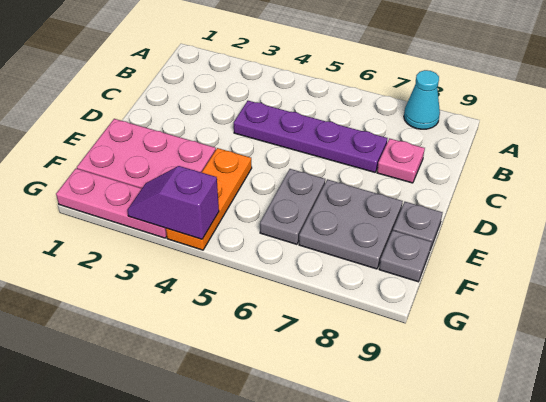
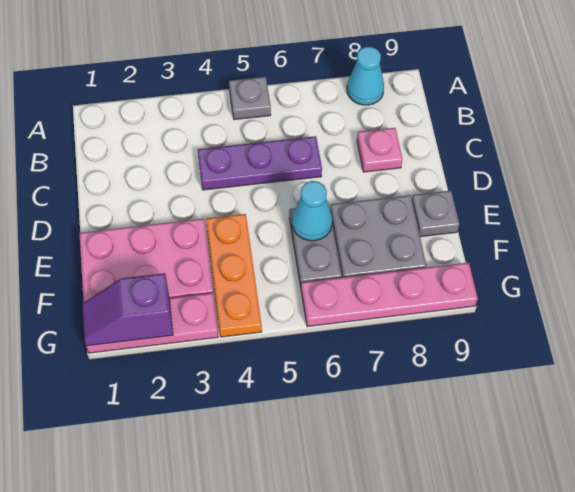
purple 1x4 plate [234,101,387,172] -> purple 1x3 plate [198,136,322,190]
none -> cyan 1x1 cone [292,181,332,241]
grey 1x1 plate [379,230,432,282] -> grey 1x1 plate moved to [229,77,271,120]
purple 1x2 slope [127,166,219,239] -> purple 1x2 slope moved to [82,273,173,346]
none -> pink 1x4 plate [301,263,478,327]

